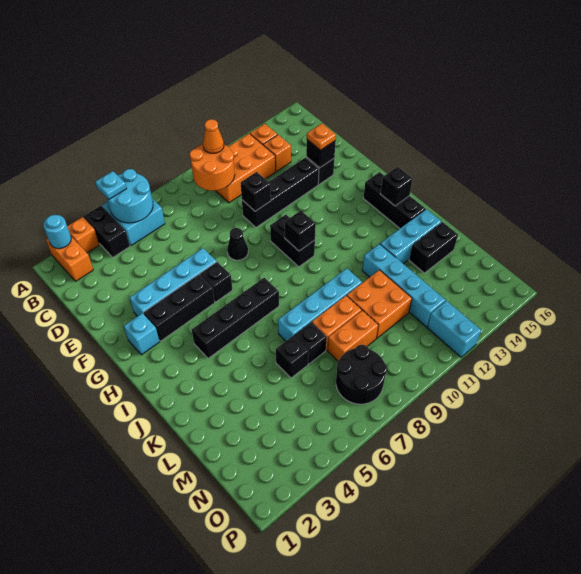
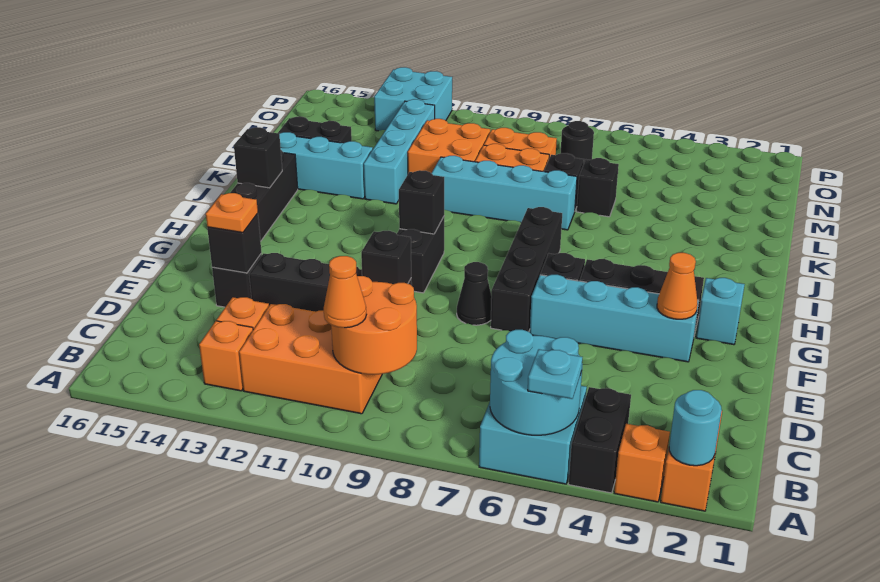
none -> orange 1x1 cone [657,253,698,319]
black 1x4 brick [192,278,279,358] -> black 1x4 brick turned to [491,207,562,332]
black 2x2 round brick [336,345,387,404] -> black 1x1 round brick [561,121,594,162]
cyan 1x2 brick [427,301,481,357] -> cyan 2x2 brick [374,67,452,131]

